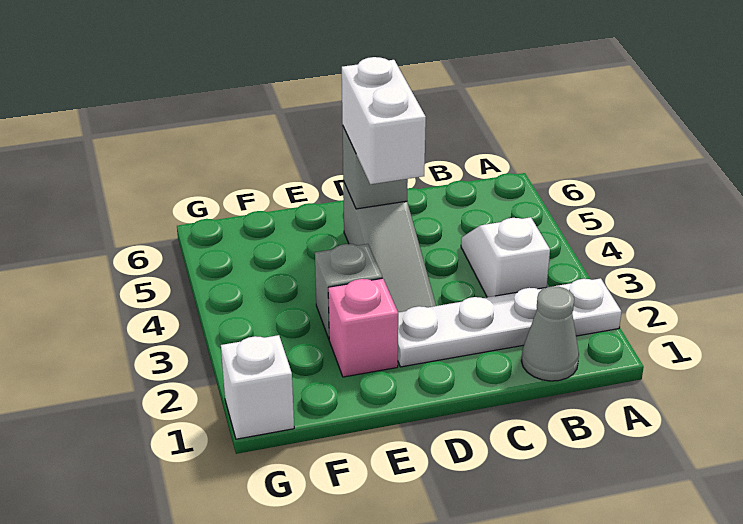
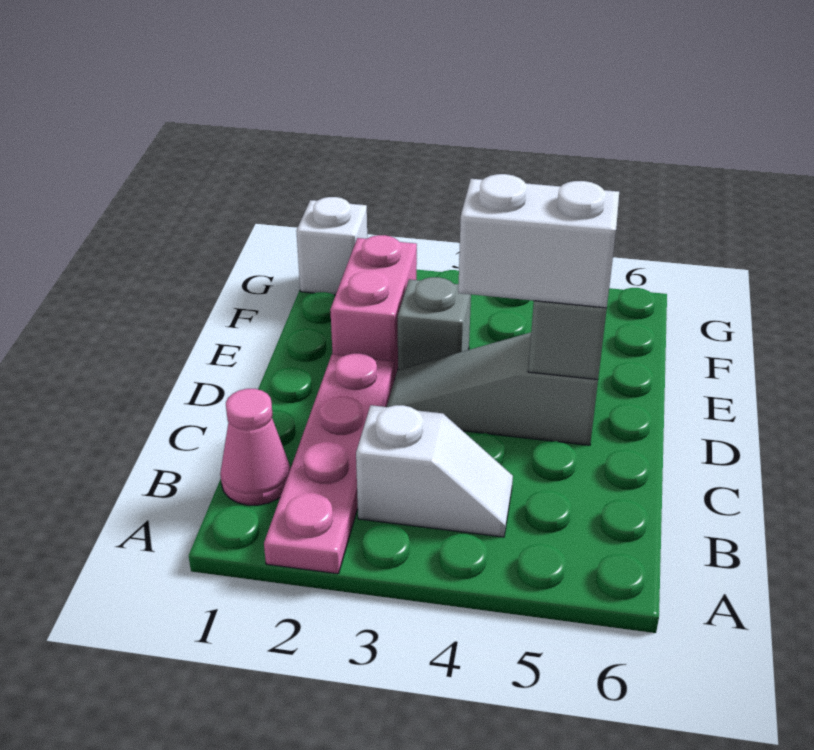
white 1x4 plate [398,278,621,367] -> pink 1x4 plate [264,353,394,574]
grey 1x1 cone [522,286,579,381] -> pink 1x1 cone [220,389,290,505]
pink 1x1 brick [328,278,398,377] -> pink 1x2 brick [330,235,417,379]

